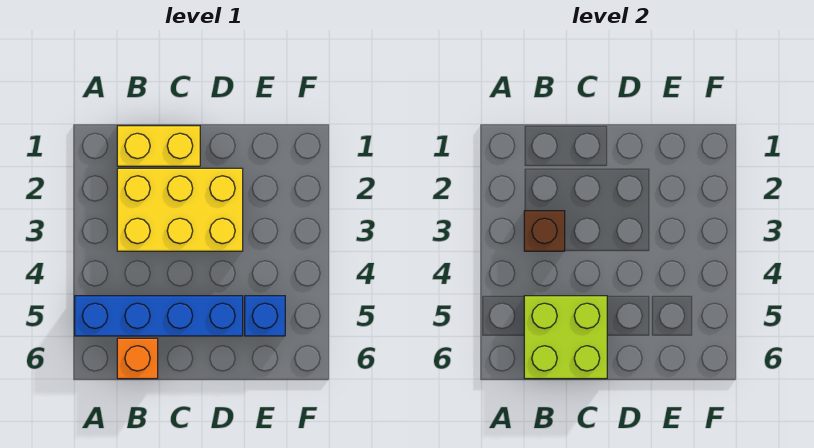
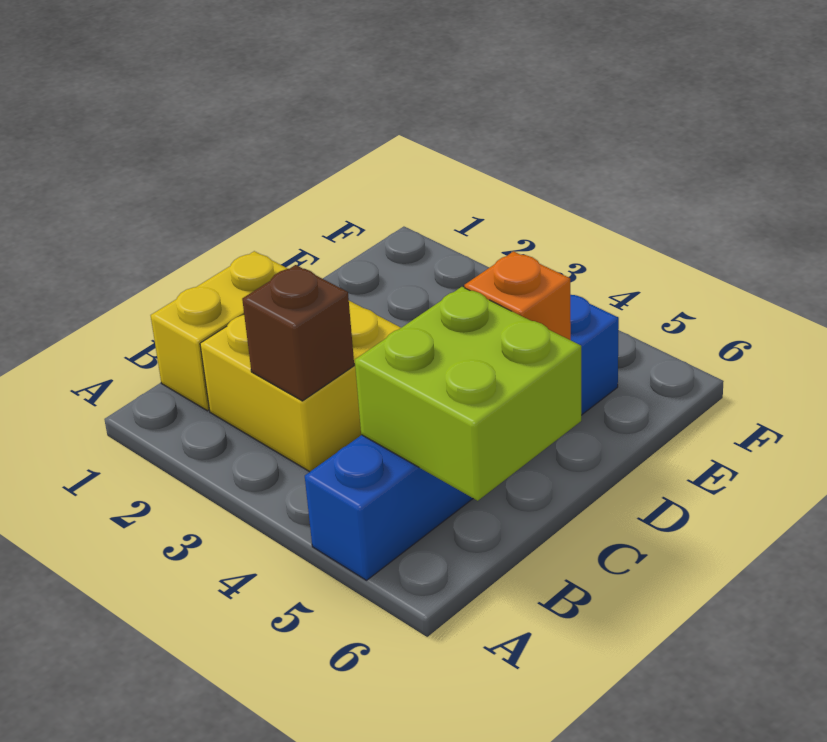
yellow 2x3 brick [117,168,243,251] -> yellow 2x2 brick [200,301,401,472]
orange 1x1 brick [117,338,158,379] -> orange 1x1 brick moved to [464,251,571,340]

